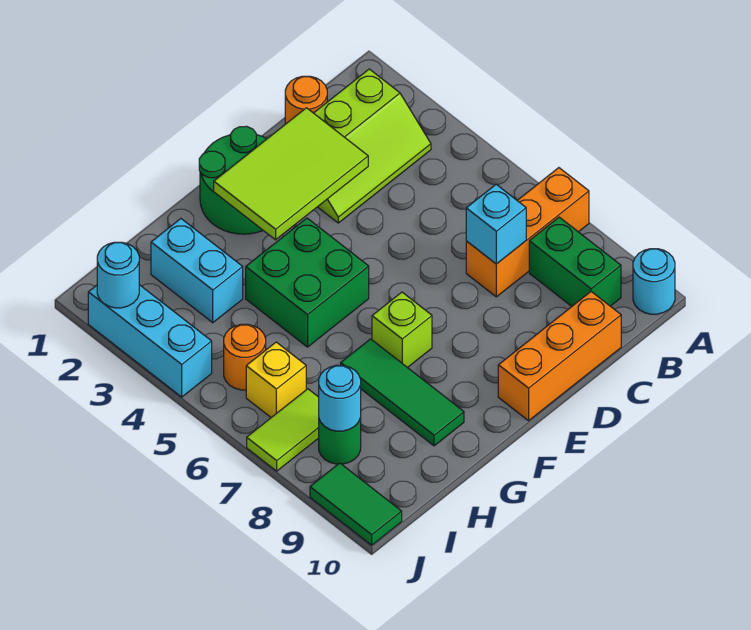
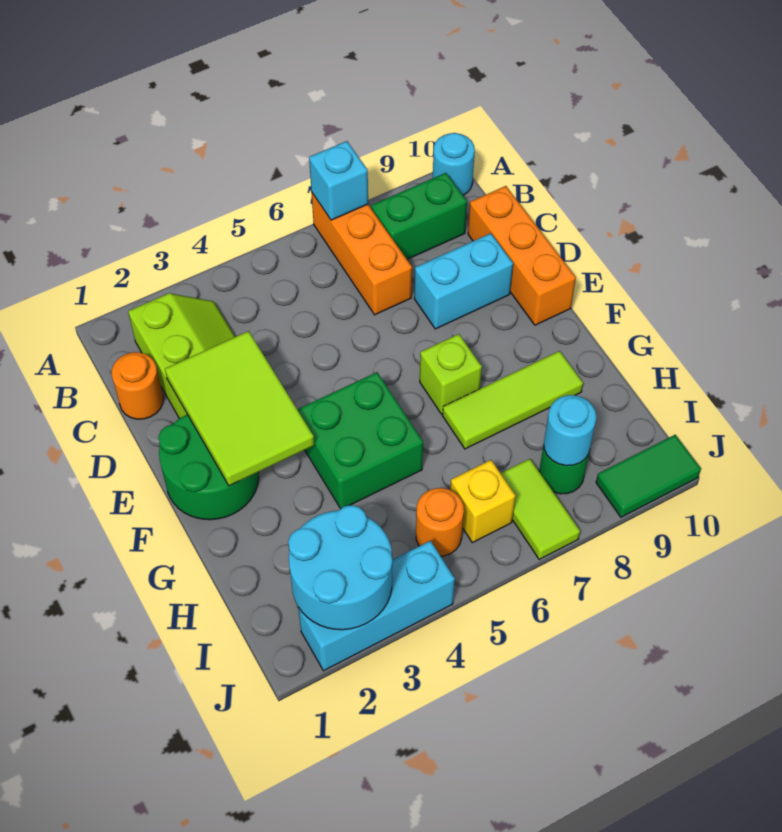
cyan 1x1 brick [466,184,526,264] -> cyan 1x1 brick moved to [309,141,368,220]
green 1x3 tile [341,339,464,446] -> lime 1x3 tile [443,351,583,449]
cyan 1x2 brick [151,219,243,323] -> cyan 1x2 brick moved to [414,233,513,329]
cyan 1x1 round brick [97,242,139,308] -> cyan 2x2 round brick [288,505,392,630]

